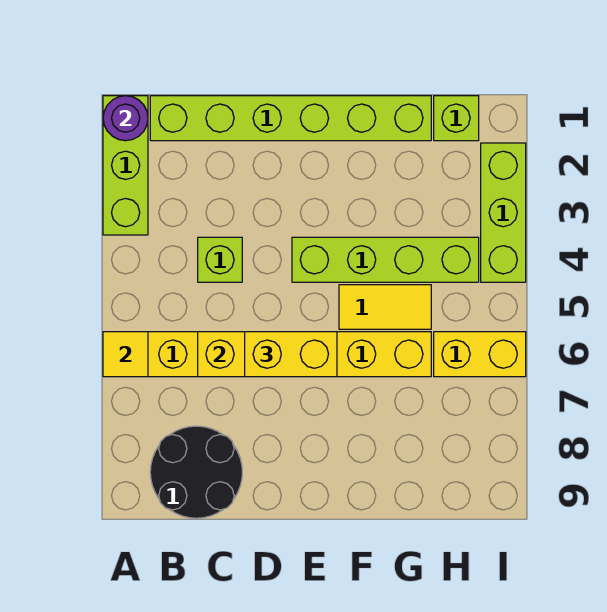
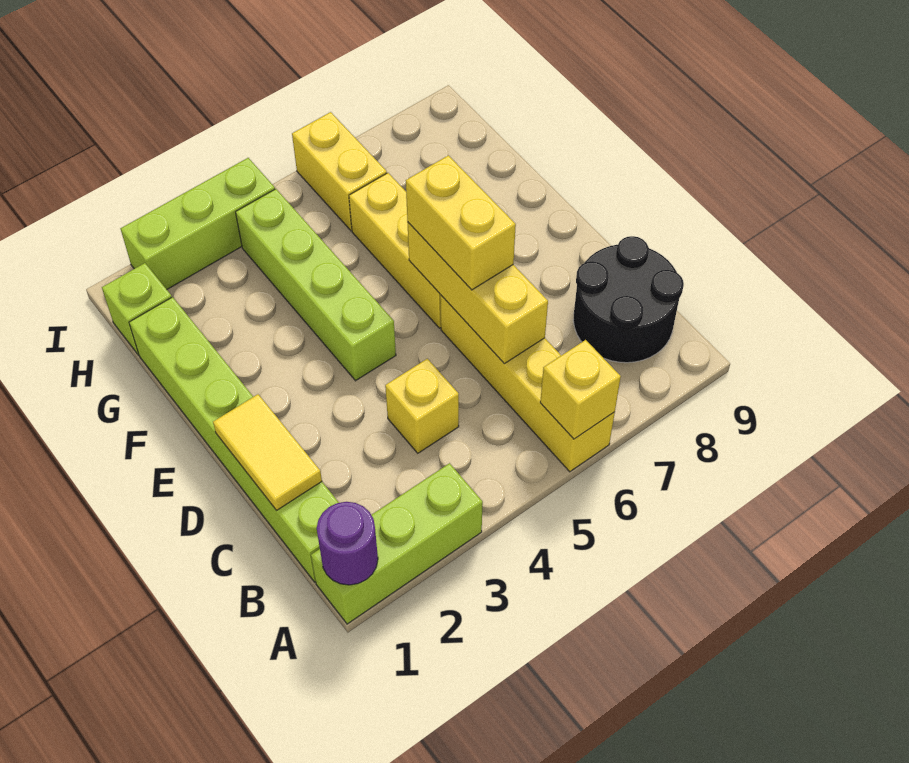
yellow 1x1 tile [103,332,148,377] -> yellow 1x1 brick [540,340,621,439]
lime 1x1 brick [198,237,242,282] -> yellow 1x1 brick [385,359,459,453]
yellow 1x2 tile [339,285,431,329] -> yellow 1x2 tile moved to [213,394,322,510]

